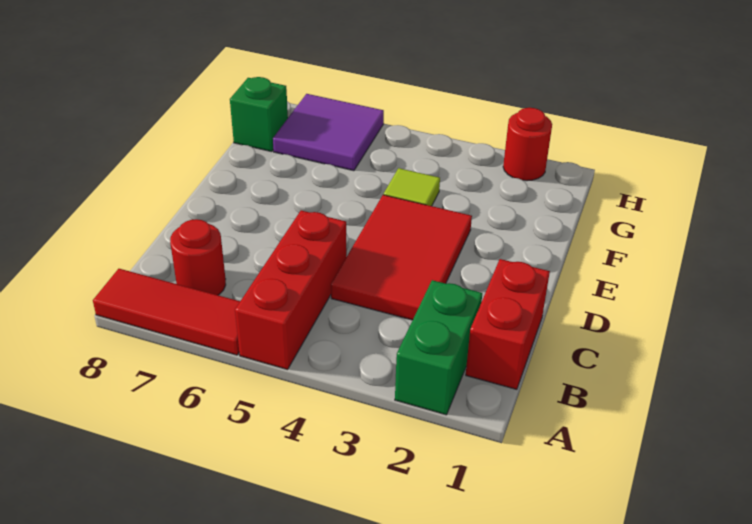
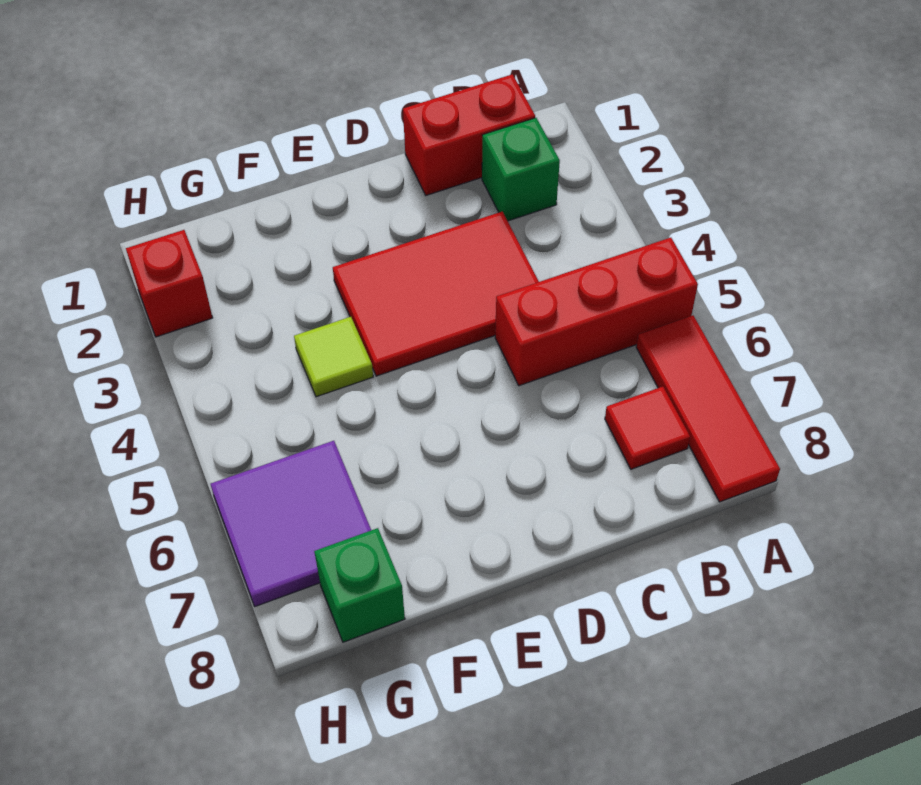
green 1x2 brick [395,280,482,415] -> green 1x1 brick [482,118,560,221]
red 1x1 round brick [170,219,226,295] -> red 1x1 tile [605,387,690,469]
red 1x1 round brick [503,108,552,181] -> red 1x1 brick [126,230,213,337]

